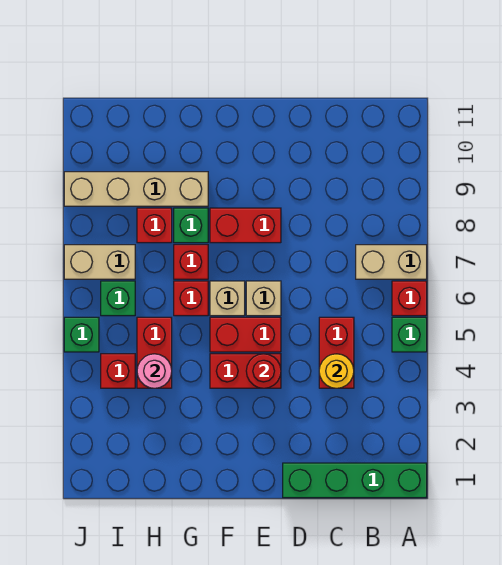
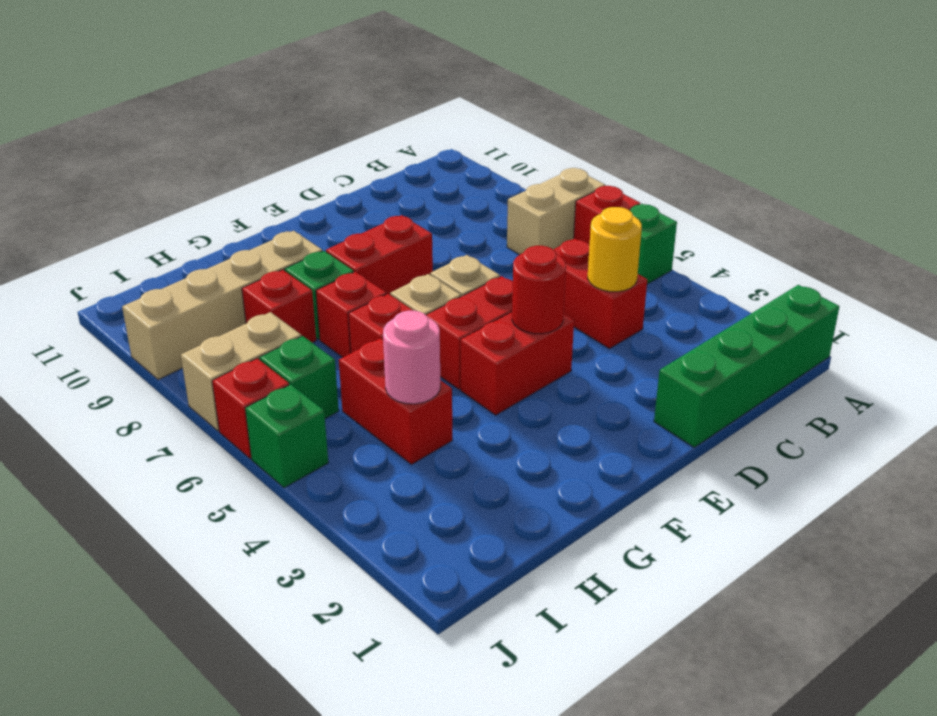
red 1x1 brick [101,354,135,388] -> red 1x1 brick moved to [212,358,289,459]

